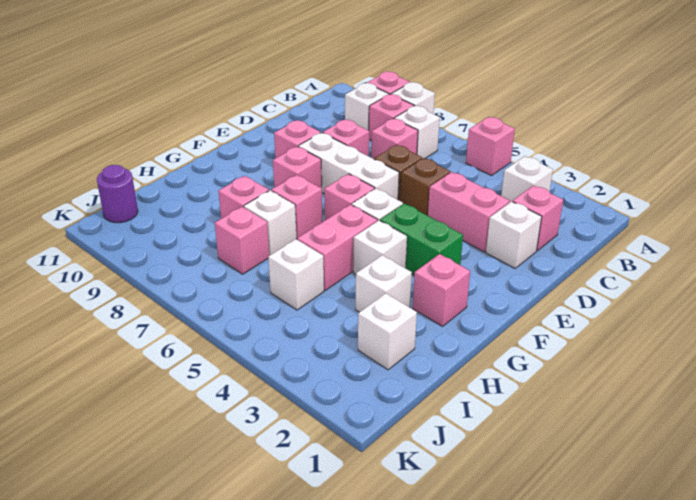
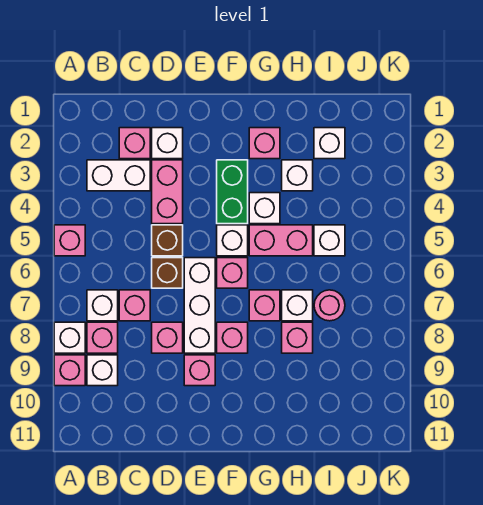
white 1x1 brick [501,156,553,202] -> white 1x2 brick [87,160,150,191]
pink 1x1 brick [215,207,269,274] -> pink 1x1 round brick [314,290,345,321]
purple 1x1 round brick [97,165,138,223] -> none

